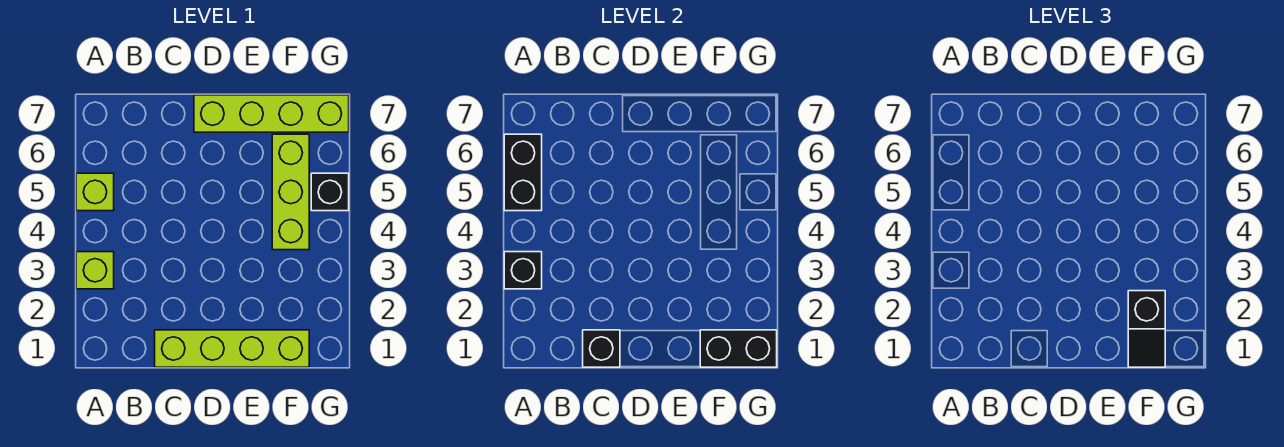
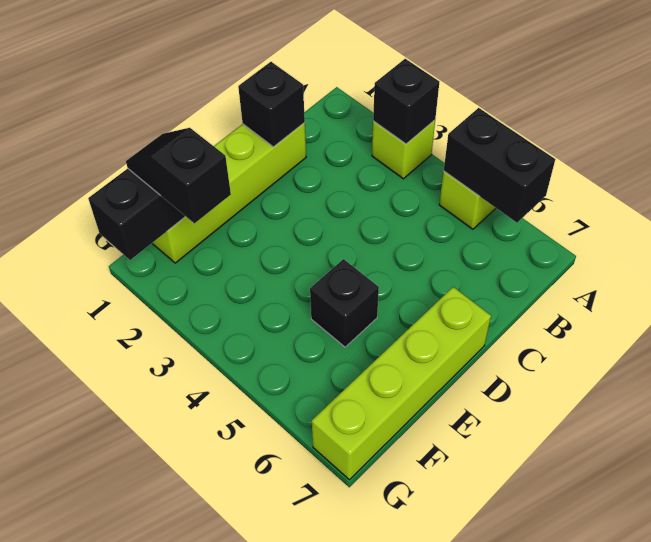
lime 1x3 brick [272,134,309,250] -> none
black 1x1 brick [311,173,349,211] -> black 1x1 brick moved to [310,259,379,347]

